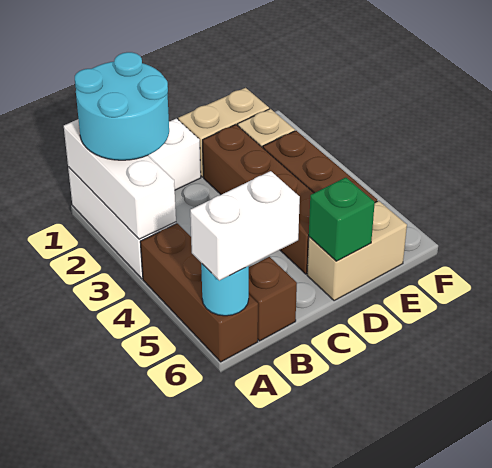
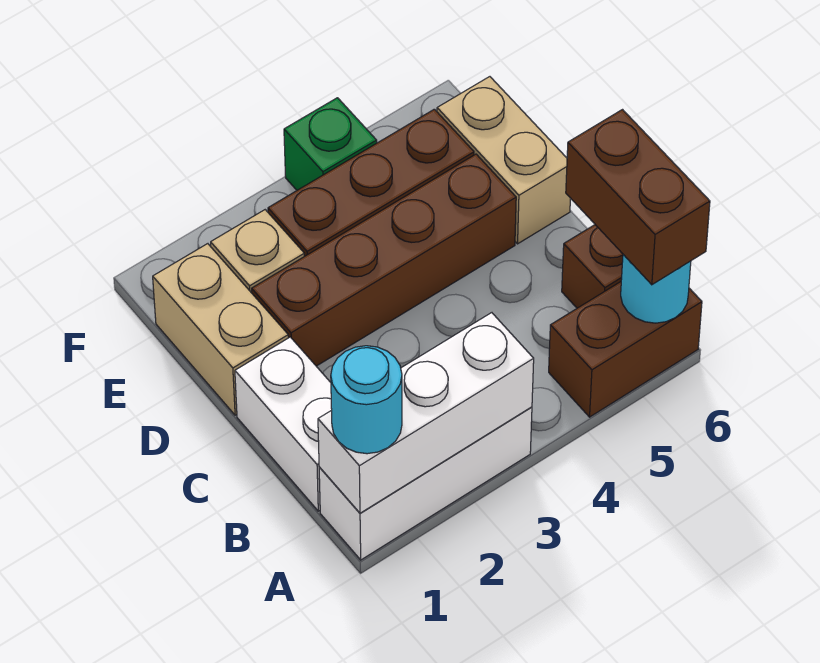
cyan 2x2 round brick [75,52,169,160] -> cyan 1x1 round brick [331,346,402,454]
brown 1x3 brick [140,223,258,362] -> brown 1x2 brick [549,282,702,417]
white 1x2 brick [190,171,300,280] -> brown 1x2 brick [566,110,710,285]
green 1x1 brick [309,178,375,261] -> green 1x1 brick moved to [284,98,377,190]

